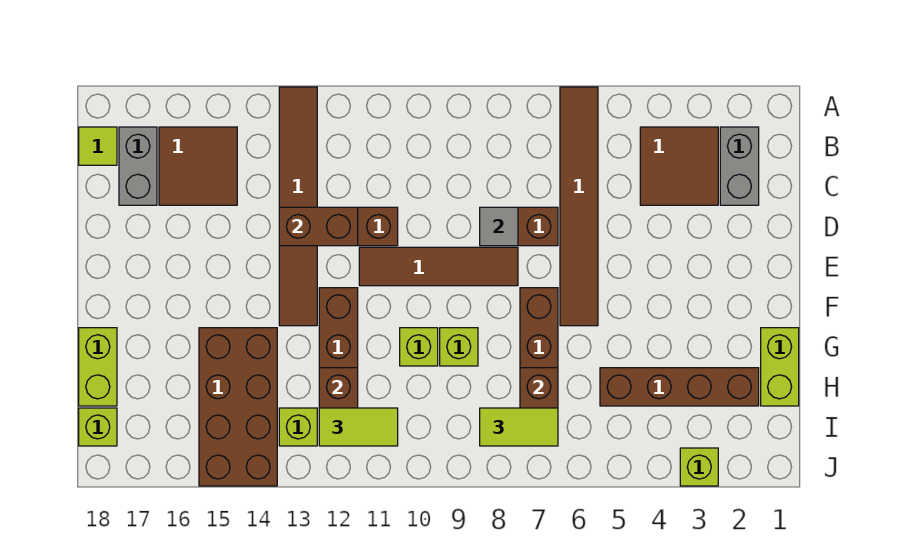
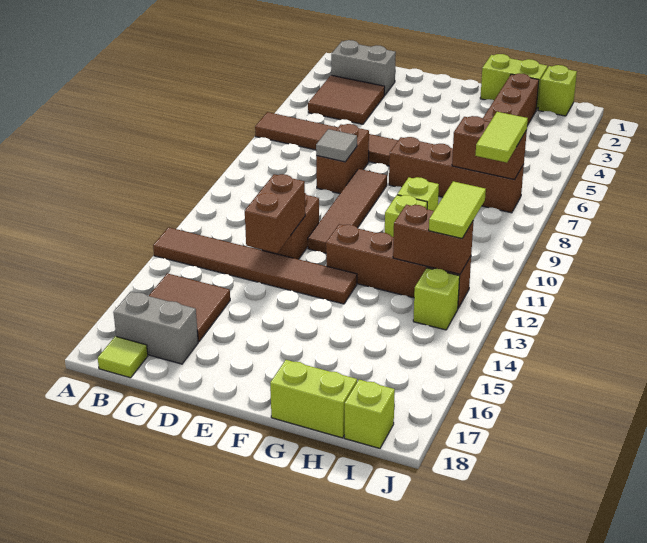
brown 2x4 brick [199,328,277,486] -> none
lime 1x1 brick [680,448,718,486] -> lime 1x1 brick moved to [538,65,577,116]

